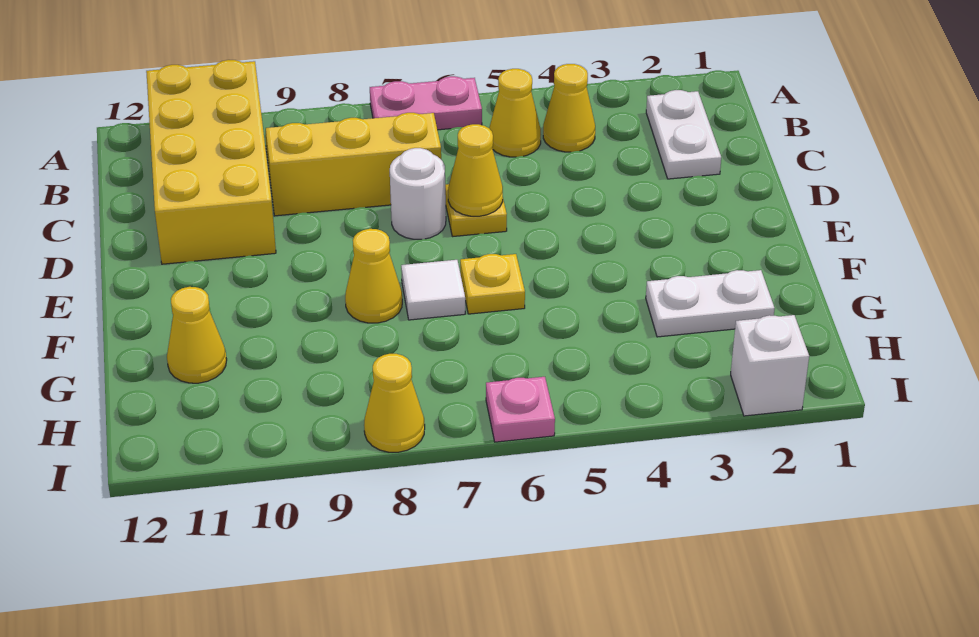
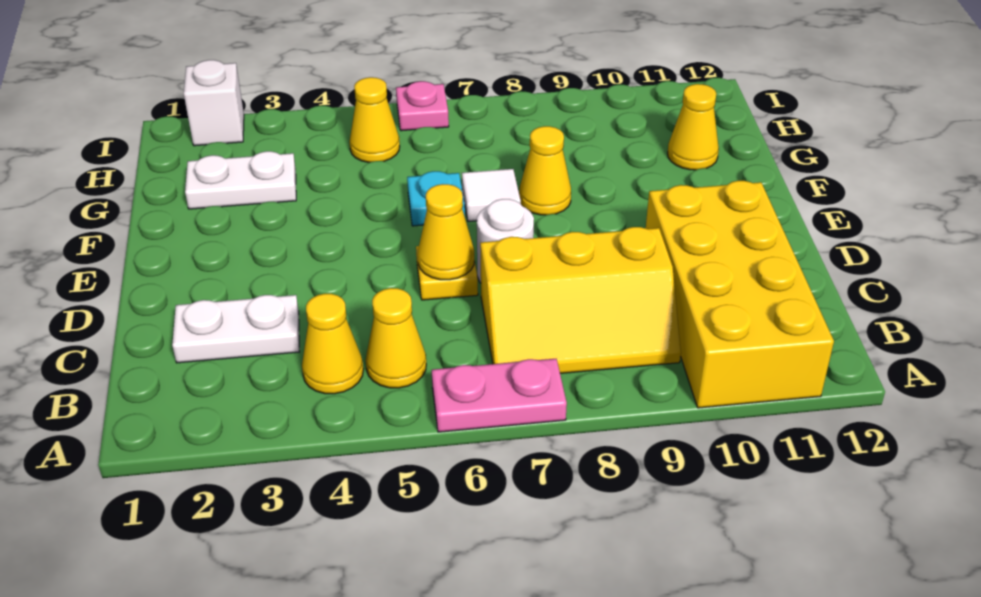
white 1x2 plate [646,90,721,179] -> white 1x2 plate turned to [172,295,299,363]
yellow 1x1 plate [460,254,525,314] -> cyan 1x1 plate [407,171,465,226]
yellow 1x1 cone [364,354,425,452] -> yellow 1x1 cone moved to [350,77,400,162]

